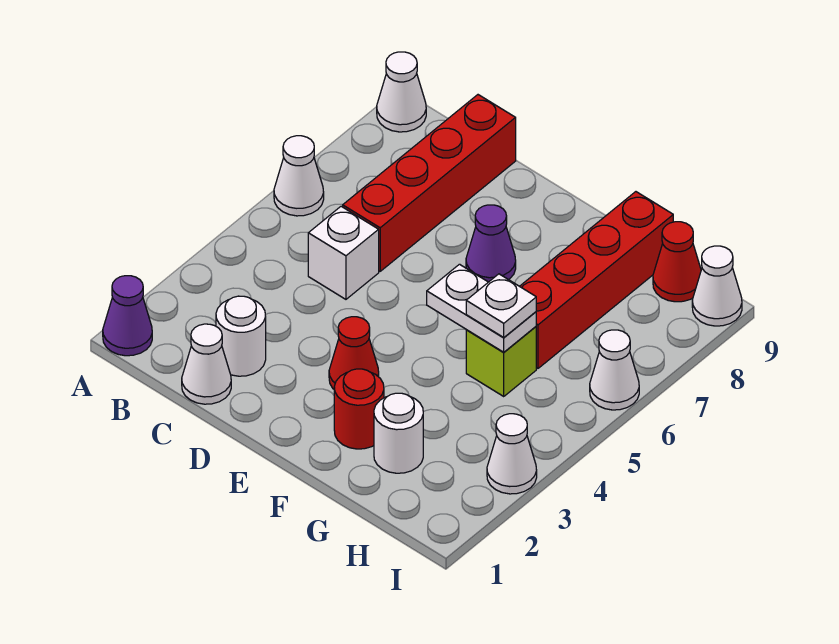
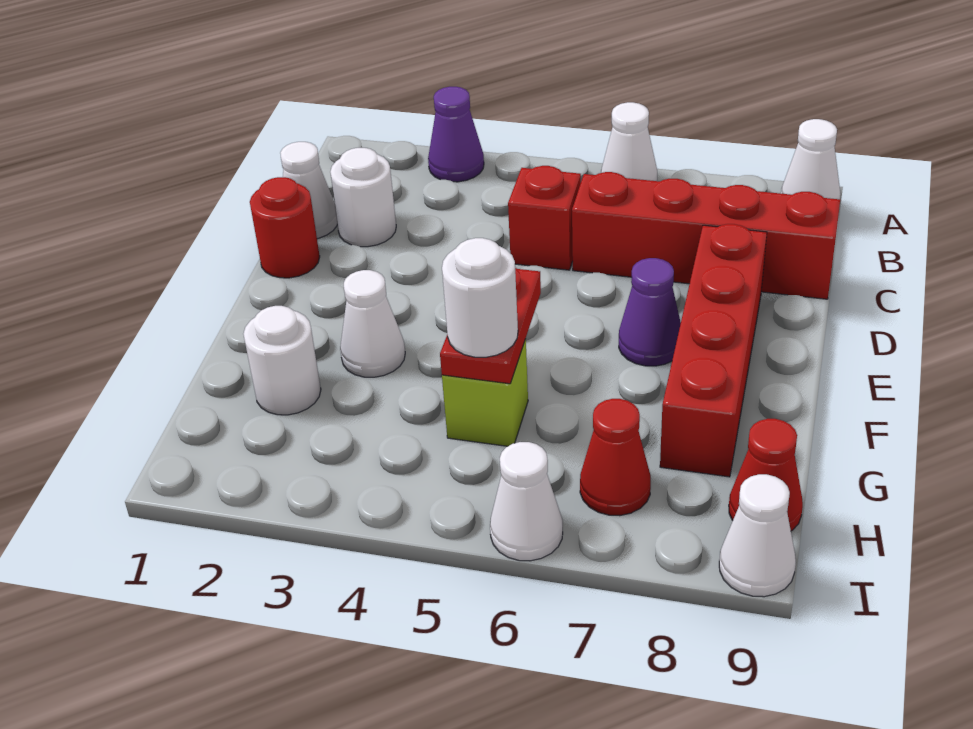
purple 1x1 cone [103,276,152,356] -> purple 1x1 cone moved to [428,87,484,182]
white 1x1 brick [308,206,379,299] -> red 1x1 brick [508,166,581,270]
red 1x1 cone [329,317,379,389] -> red 1x1 cone moved to [580,399,651,516]
red 1x1 round brick [334,369,384,449] -> red 1x1 round brick moved to [250,177,320,278]
white 1x2 plate [427,264,536,352] -> red 1x2 plate [440,268,541,384]
white 1x1 plate [466,274,536,338] -> white 1x1 round brick [442,238,518,357]
red 1x4 brick [520,192,673,368] -> red 1x4 brick turned to [660,224,767,477]
white 1x1 cone [487,414,537,494] -> white 1x1 cone moved to [340,270,405,377]

